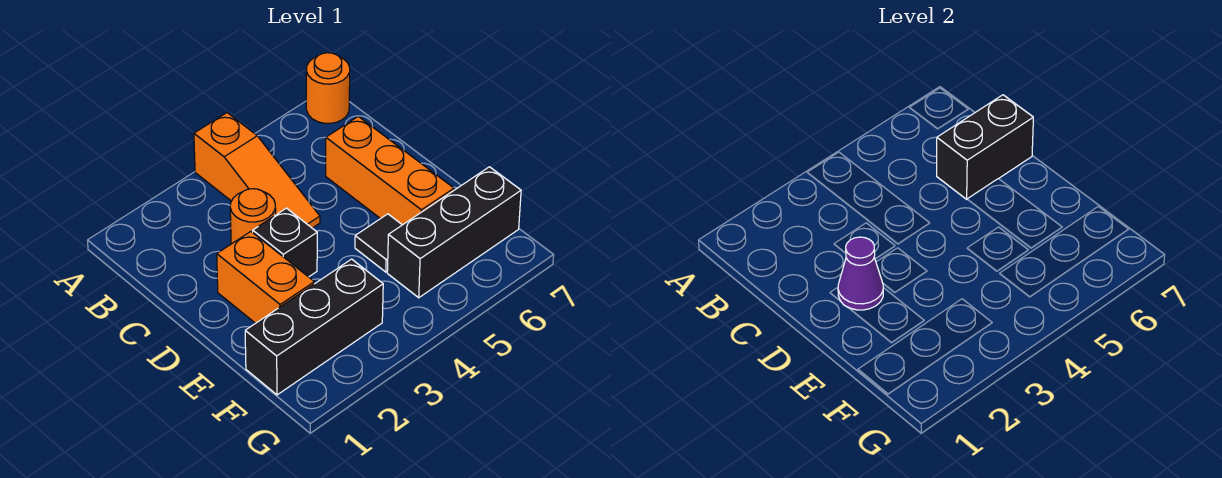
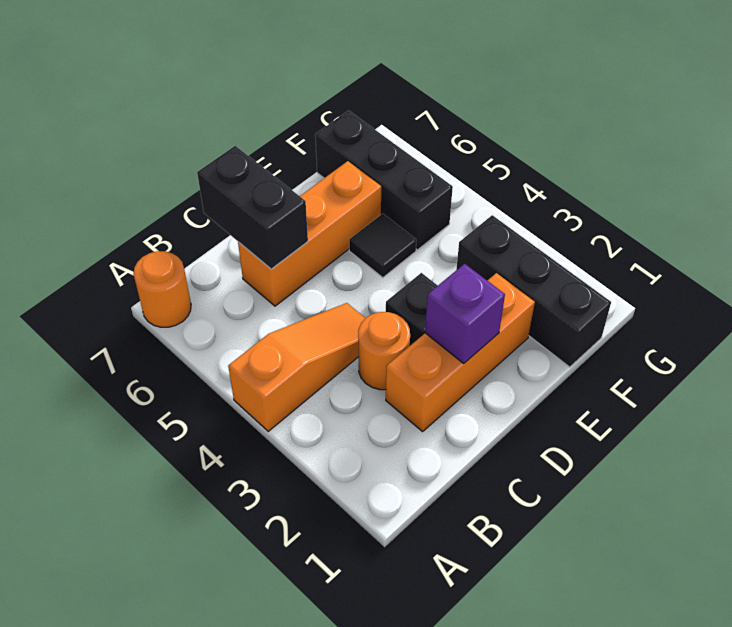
orange 1x2 brick [217,232,314,323] -> orange 1x3 brick [386,273,535,432]
purple 1x1 cone [838,237,883,310] -> purple 1x1 brick [425,264,505,363]

